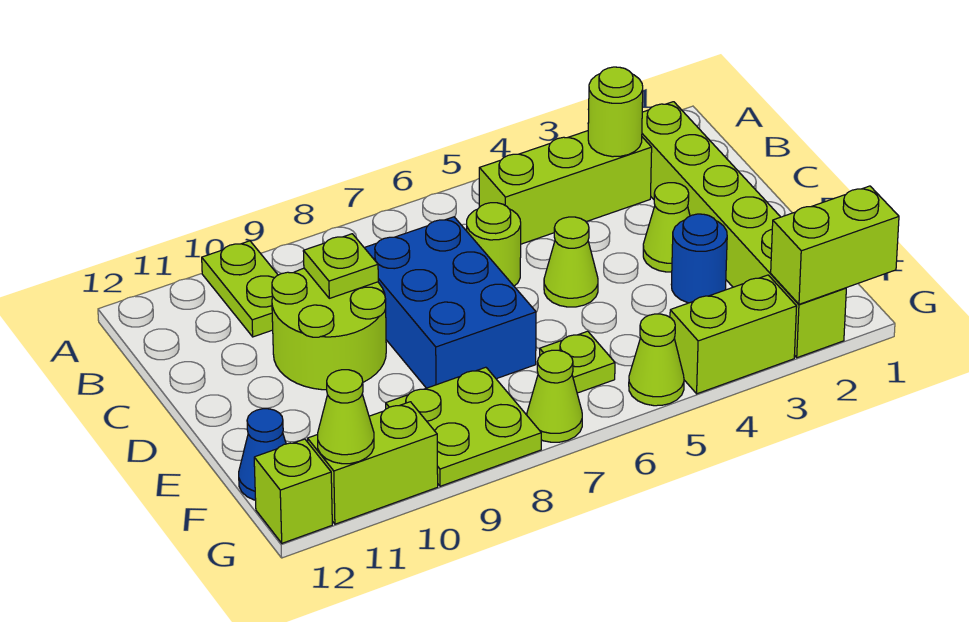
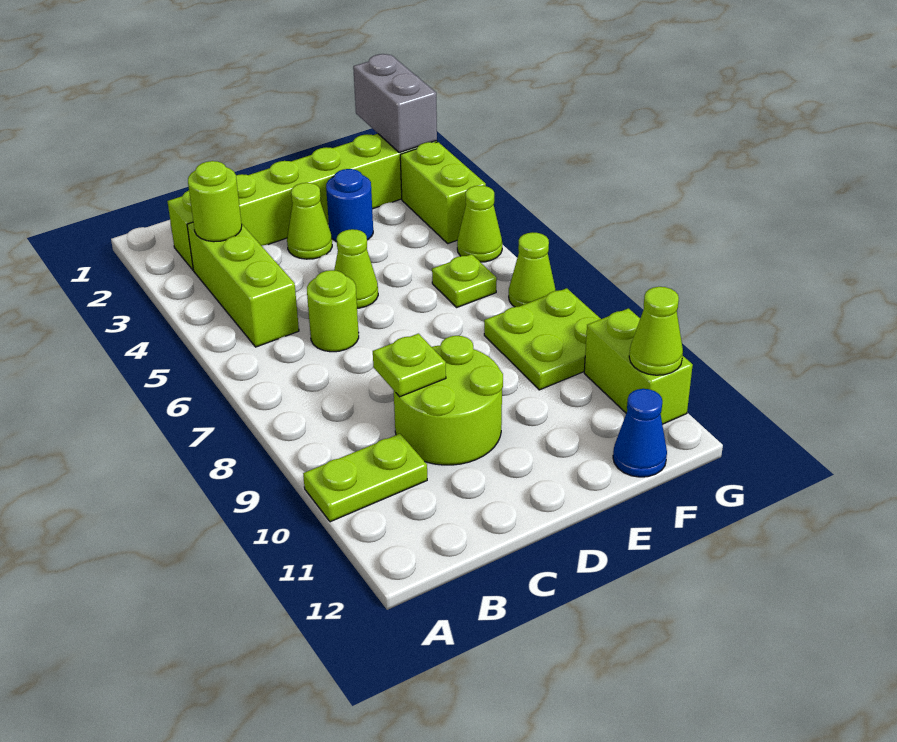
blue 2x3 brick [364,217,536,388] -> none
lime 1x2 brick [771,186,899,304] -> grey 1x2 brick [353,54,437,153]
lime 1x1 brick [254,439,332,543] -> none

